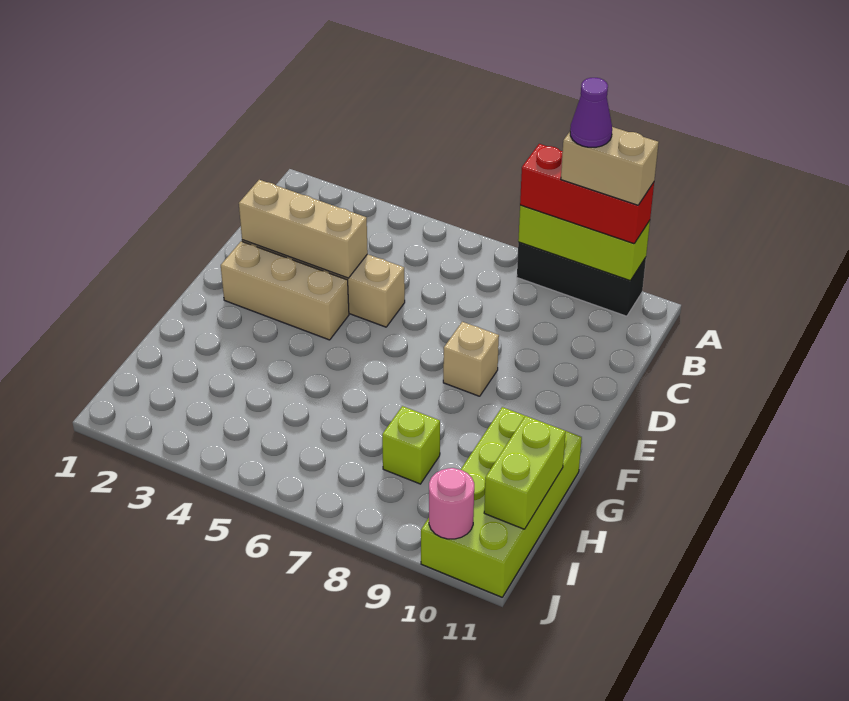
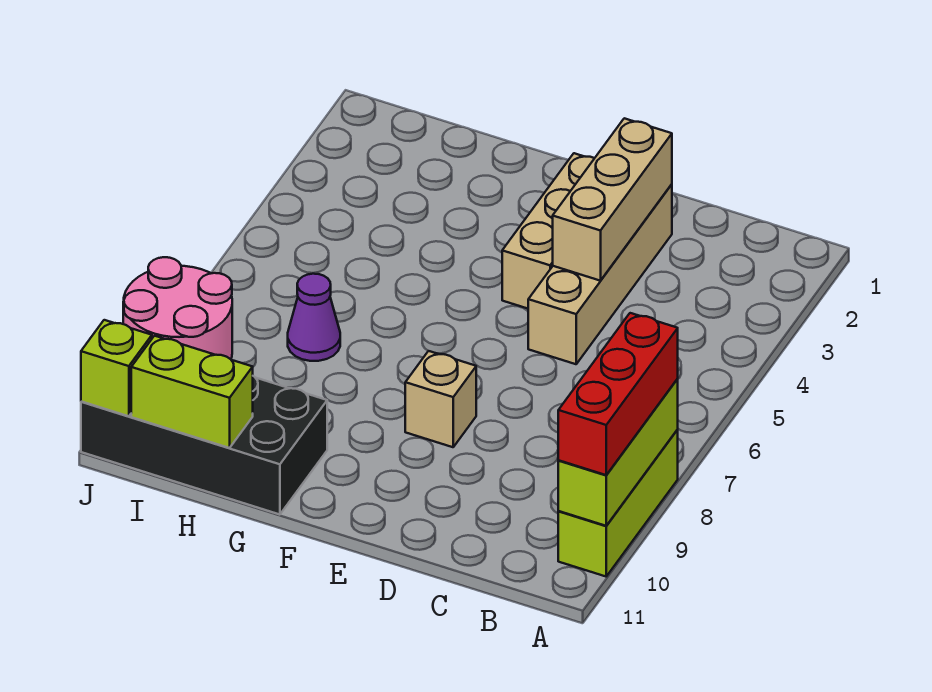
black 1x3 brick [517,242,646,316] -> lime 1x3 brick [558,430,678,576]
tan 1x2 brick [561,127,659,205] -> none
purple 1x1 cone [570,78,612,147] -> purple 1x1 cone moved to [288,274,340,361]
lime 2x4 brick [421,407,582,597] -> black 2x4 brick [81,376,327,515]
lime 1x1 brick [382,406,440,484] -> lime 1x1 brick moved to [81,320,152,416]
pink 1x1 round brick [429,468,474,539] -> pink 2x2 round brick [123,257,232,359]

